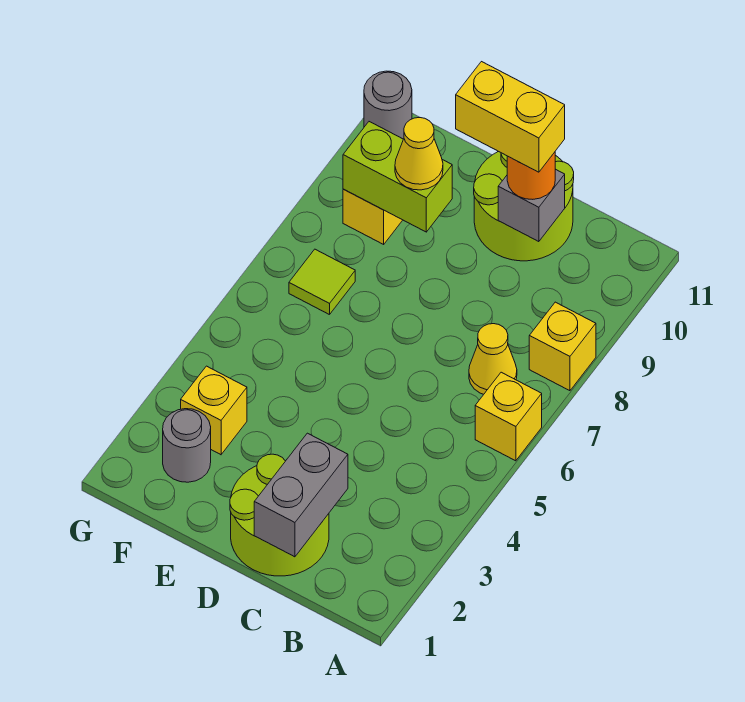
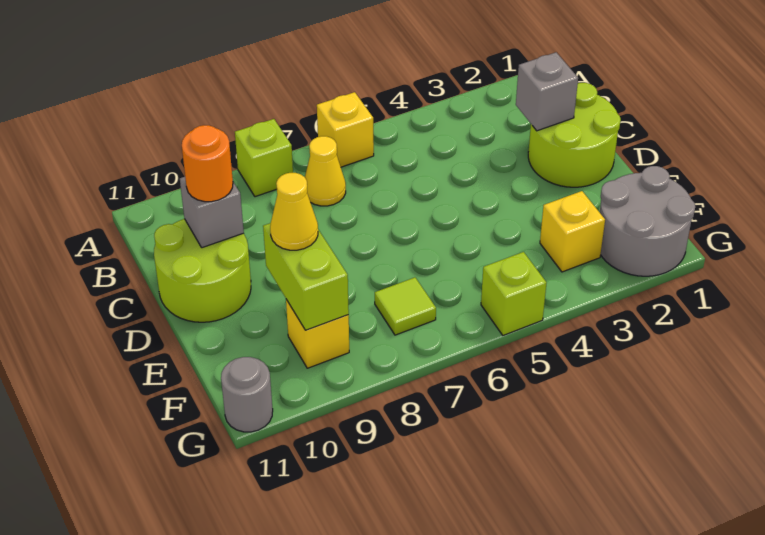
yellow 1x1 brick [529,302,596,391] -> lime 1x1 brick [235,119,293,197]
grey 1x2 brick [254,433,348,557] -> grey 1x1 brick [516,52,578,131]
yellow 1x2 brick [456,62,565,172] -> none
grey 1x1 round brick [163,409,211,482] -> grey 2x2 round brick [600,166,695,276]
none -> lime 1x1 brick [481,252,546,335]

